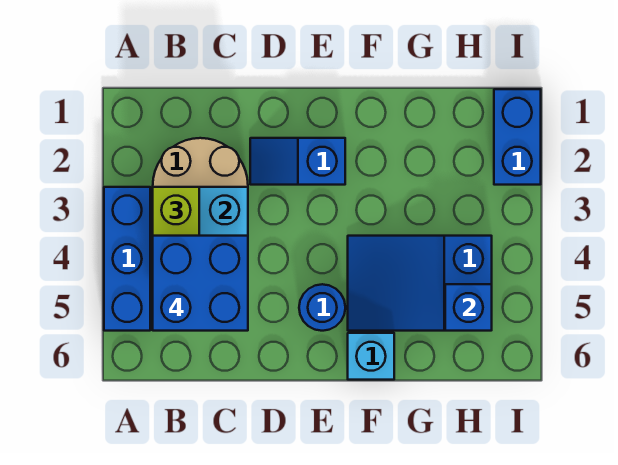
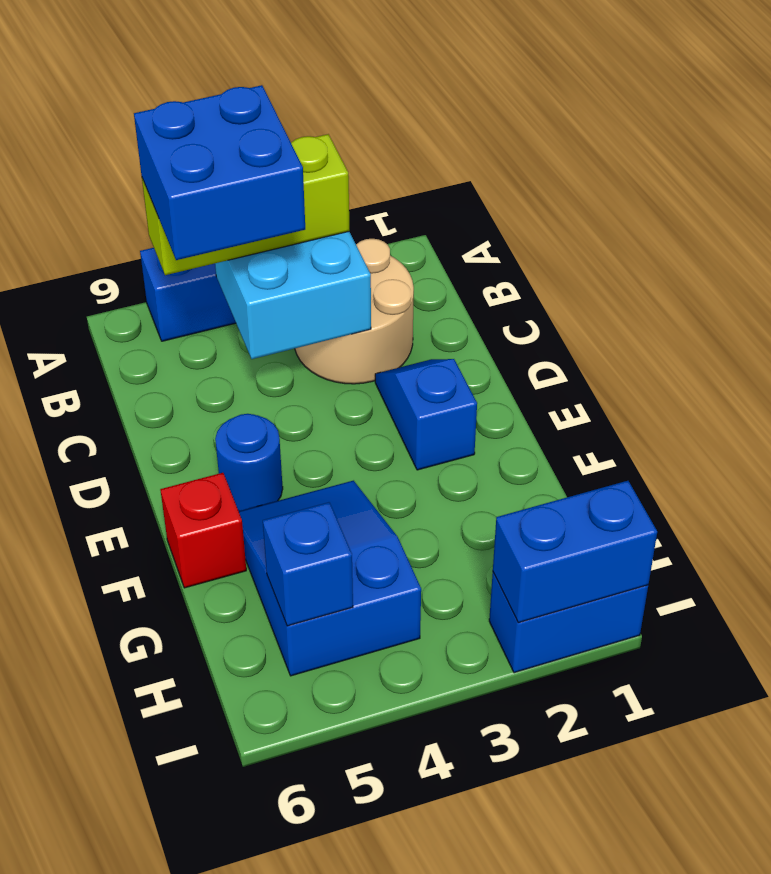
cyan 1x1 brick [348,333,394,380] -> red 1x1 brick [160,473,246,588]
none -> blue 1x2 brick [493,481,657,623]

